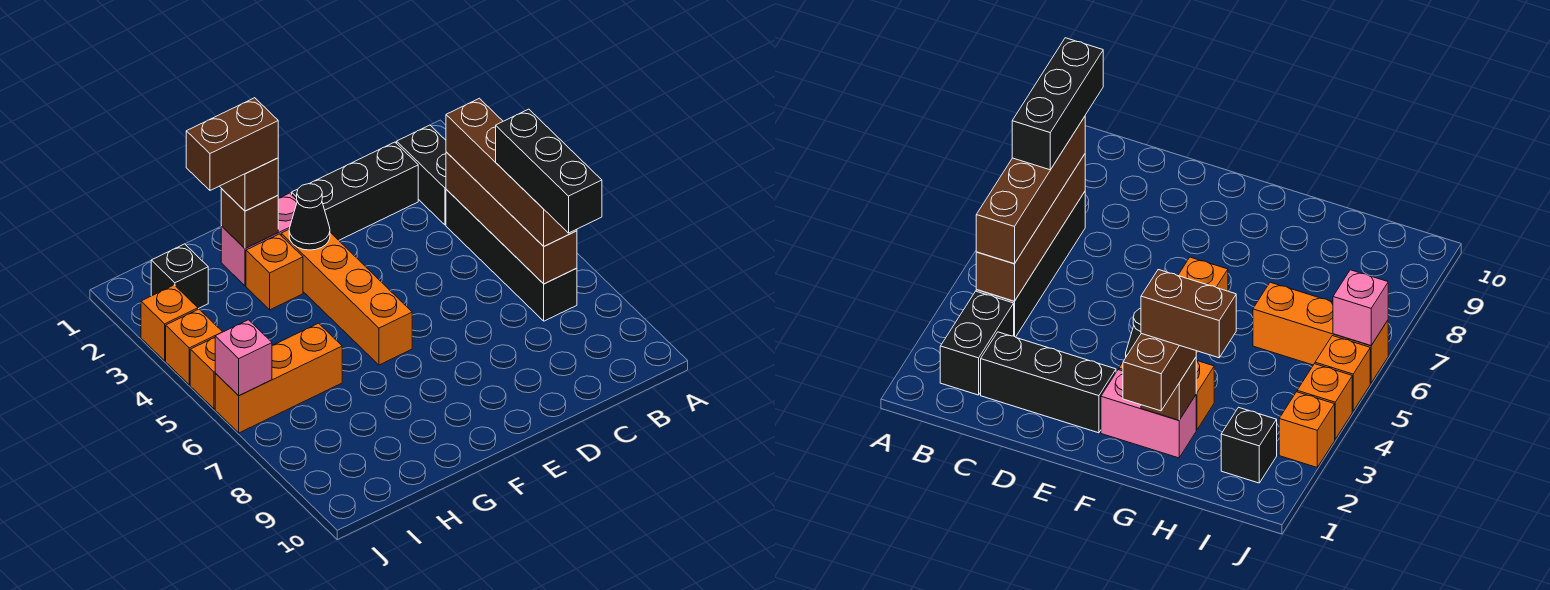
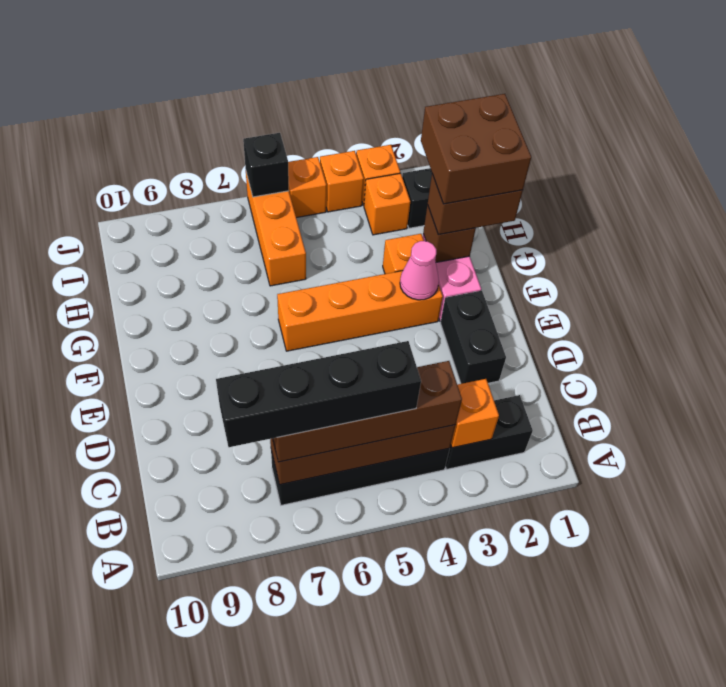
none -> orange 1x1 brick [451,379,499,448]
black 1x3 brick [496,109,602,233] -> black 1x4 brick [216,341,421,447]
black 1x3 brick [292,142,418,240] -> black 1x2 brick [440,291,506,384]
black 1x1 cone [289,184,330,250] -> pink 1x1 cone [400,241,439,300]
brown 1x2 brick [186,98,278,190] -> brown 2x2 brick [421,94,531,204]
none -> orange 1x1 brick [364,173,410,235]
pink 1x1 brick [215,320,272,396] -> black 1x1 brick [243,133,289,197]

